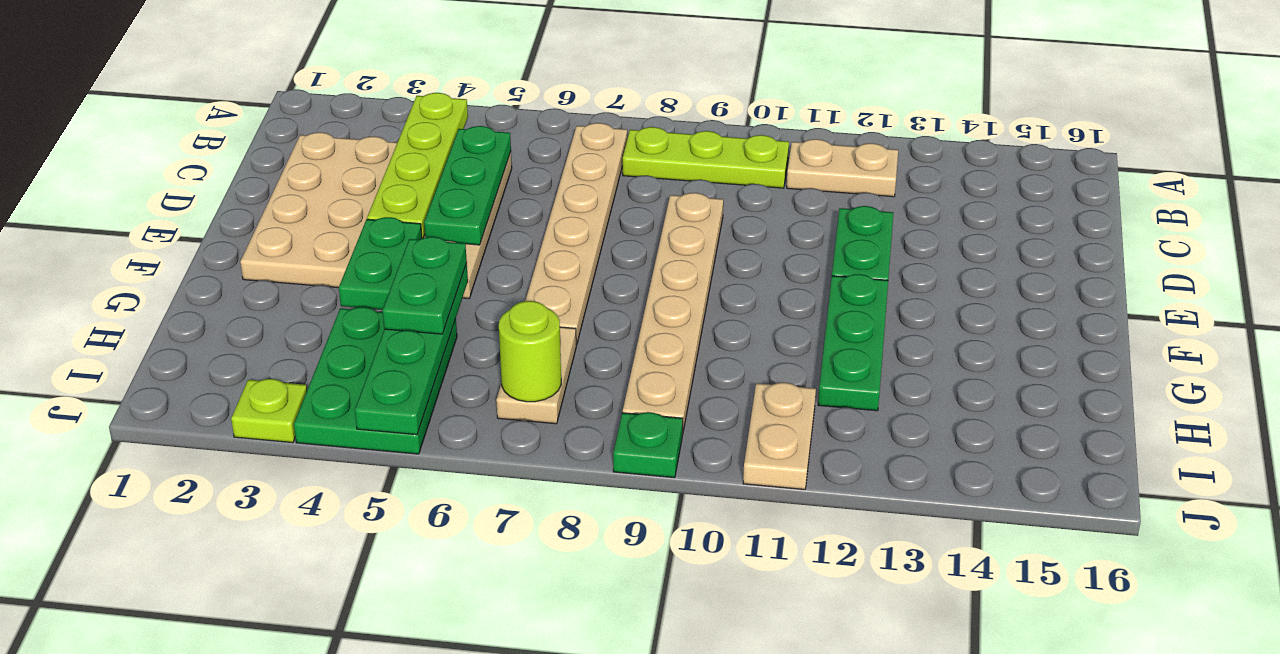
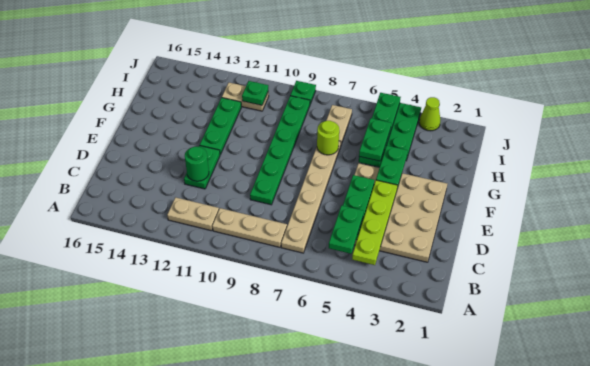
none -> green 1x2 plate [329,205,364,254]
lime 1x3 plate [623,127,789,188] -> tan 1x3 plate [212,208,287,247]
tan 1x6 plate [623,193,723,435] -> green 1x6 plate [250,96,310,205]
none -> green 1x1 round brick [185,147,209,181]
lime 1x1 round brick [499,301,561,402] -> lime 1x1 round brick moved to [317,121,339,155]
tan 1x2 plate [743,383,816,489] -> tan 1x2 plate turned to [222,83,269,111]
none -> green 1x1 plate [242,81,268,105]
lime 1x1 plate [231,379,307,443] -> lime 1x1 cone [419,97,440,131]

